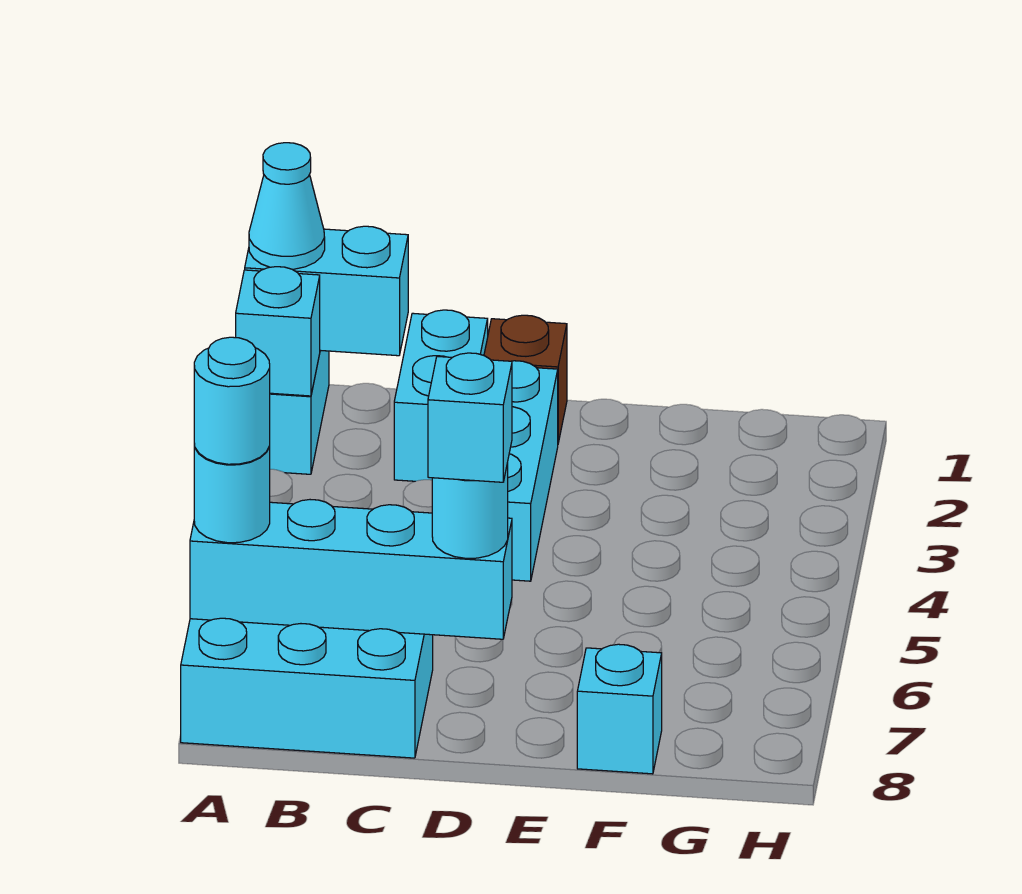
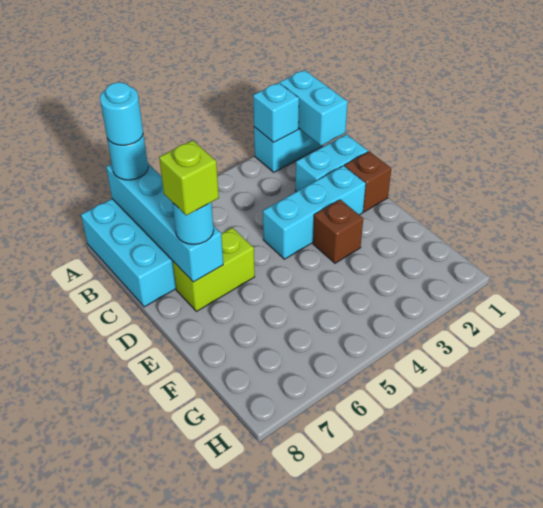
cyan 1x1 cone [249,143,325,269] -> none
none -> lime 1x2 brick [173,228,255,311]
cyan 1x1 brick [428,353,512,482] -> lime 1x1 brick [159,140,219,215]
none -> brown 1x1 brick [313,200,363,263]
cyan 1x1 brick [577,644,662,774] -> none

